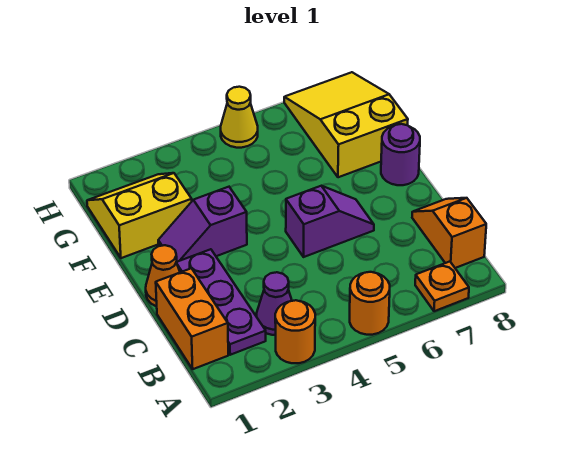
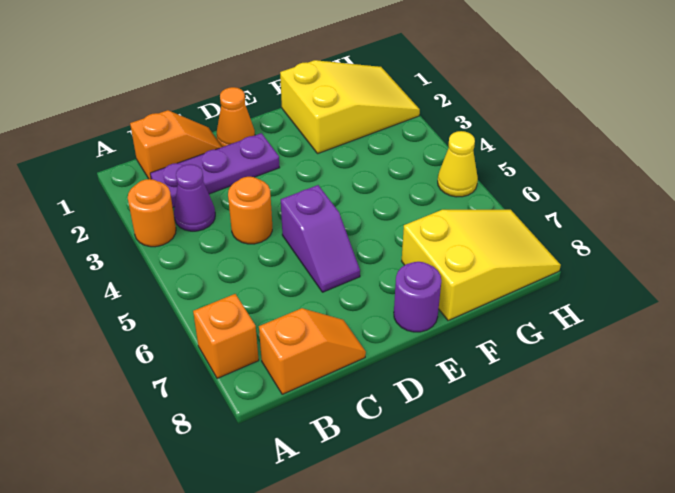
orange 1x1 round brick [350,272,390,335] -> orange 1x1 round brick moved to [228,177,272,244]
orange 1x1 plate [415,262,469,311] -> orange 1x1 brick [193,294,259,378]
orange 1x2 brick [156,268,228,369] -> orange 1x2 slope [130,110,222,179]
purple 1x2 slope [158,187,247,262] -> none
yellow 2x2 slope [87,173,192,258] -> yellow 2x3 slope [280,60,420,154]

